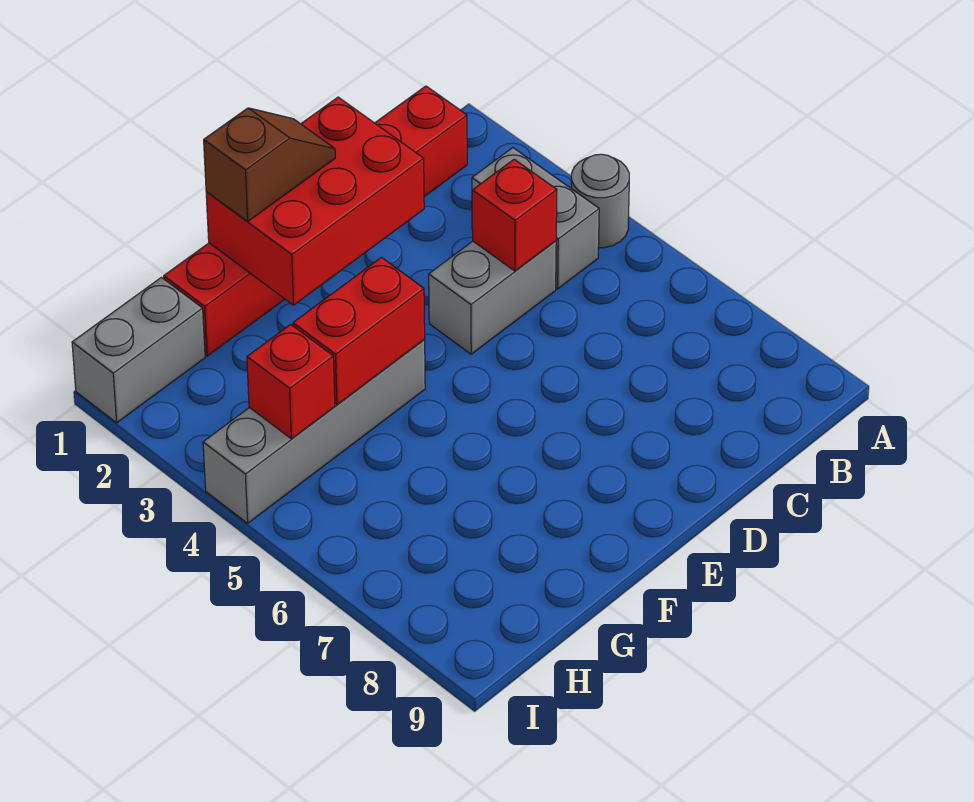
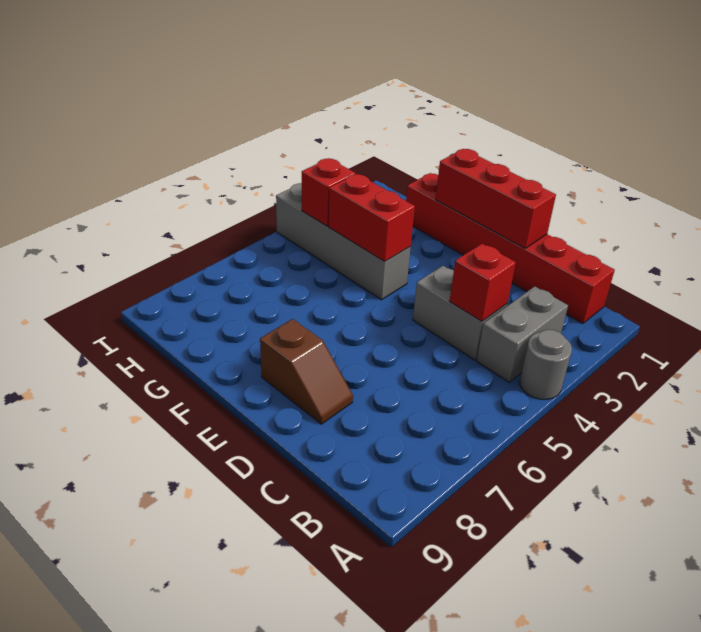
red 2x3 brick [206,97,424,305] -> red 1x3 brick [435,149,556,249]
brown 1x2 slope [204,108,335,221] -> brown 1x2 slope moved to [260,319,353,424]
grey 1x2 brick [72,277,205,423] -> none

